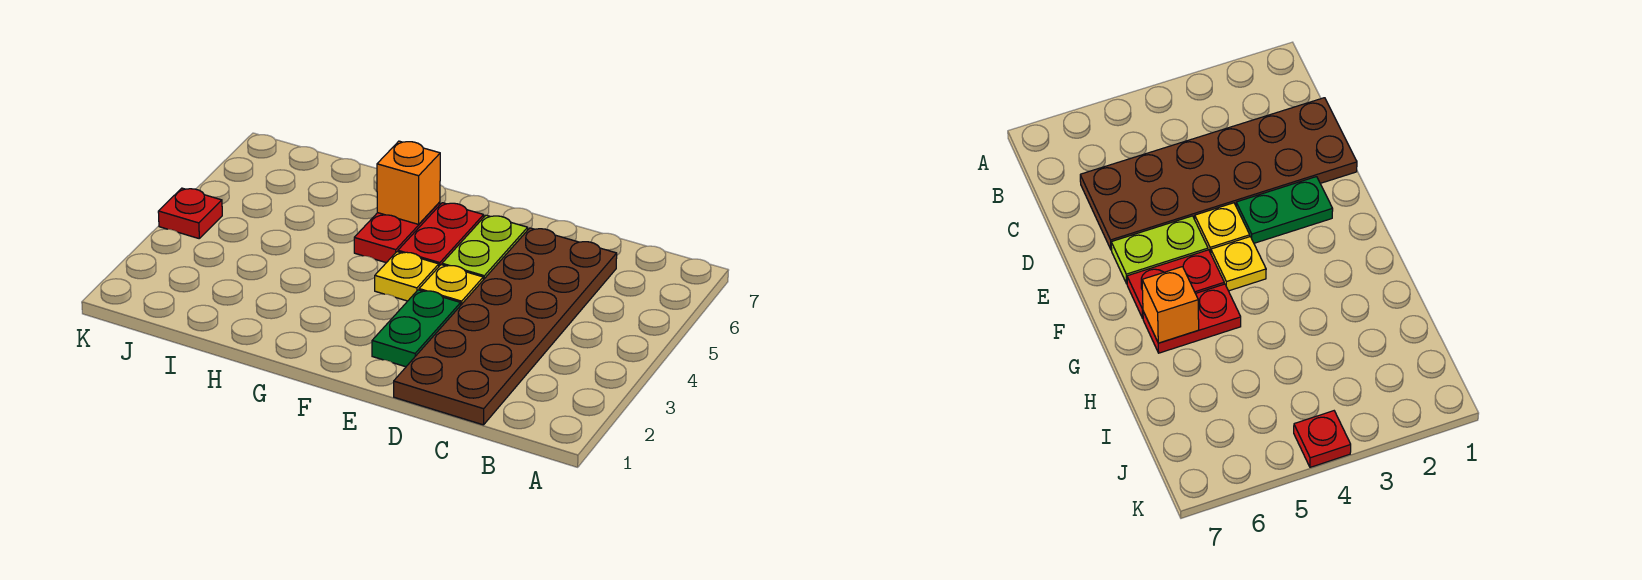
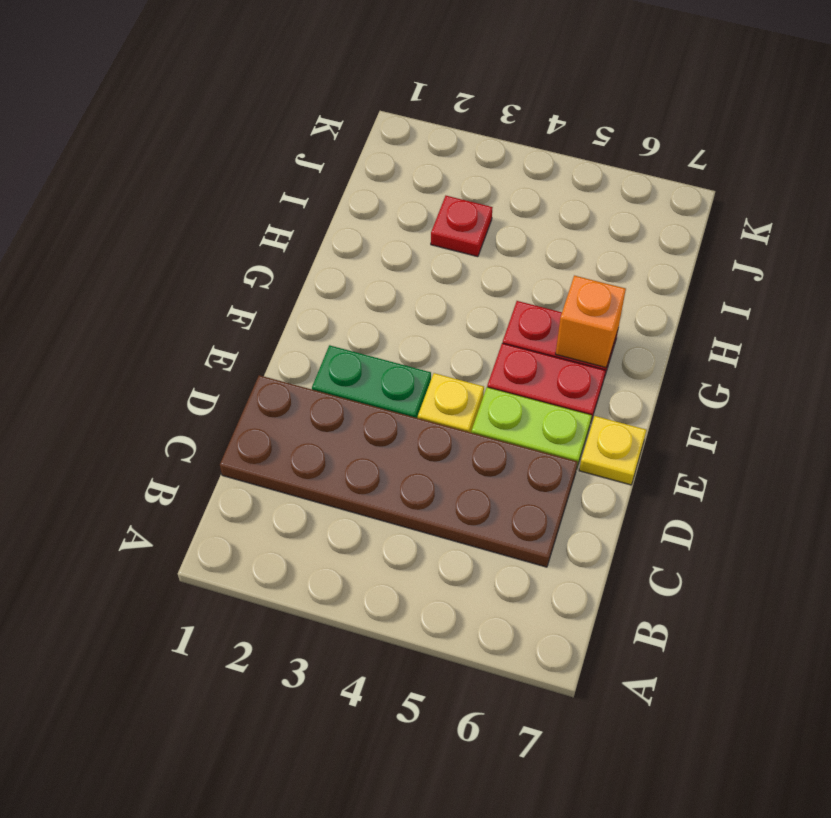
yellow 1x1 plate [375,252,439,301] -> yellow 1x1 plate moved to [579,416,646,485]
red 1x1 plate [158,188,222,238] -> red 1x1 plate moved to [431,196,493,257]

